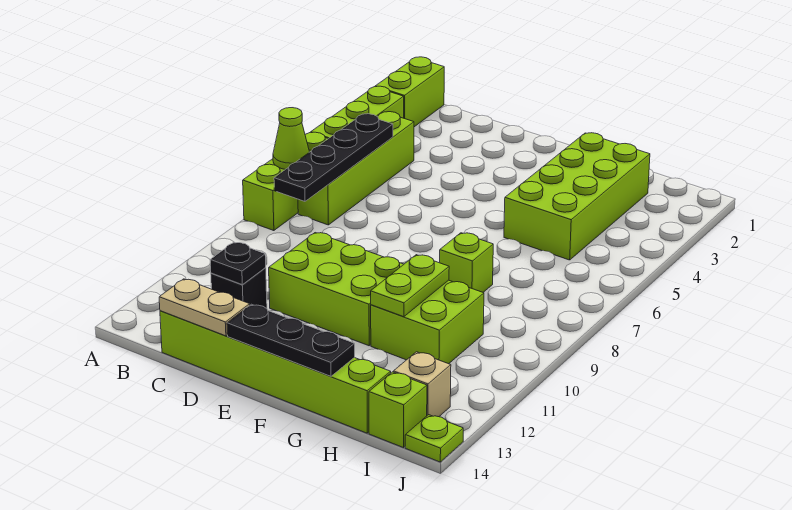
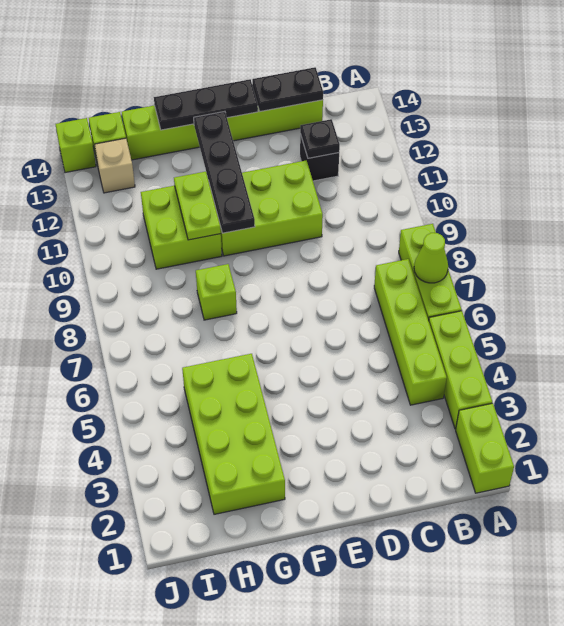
black 1x4 plate [274,114,393,201] -> black 1x4 plate moved to [194,111,255,233]
tan 1x2 plate [159,279,250,336] -> black 1x2 plate [252,67,323,112]
lime 1x1 plate [405,415,463,462] -> lime 1x1 brick [55,118,96,173]

